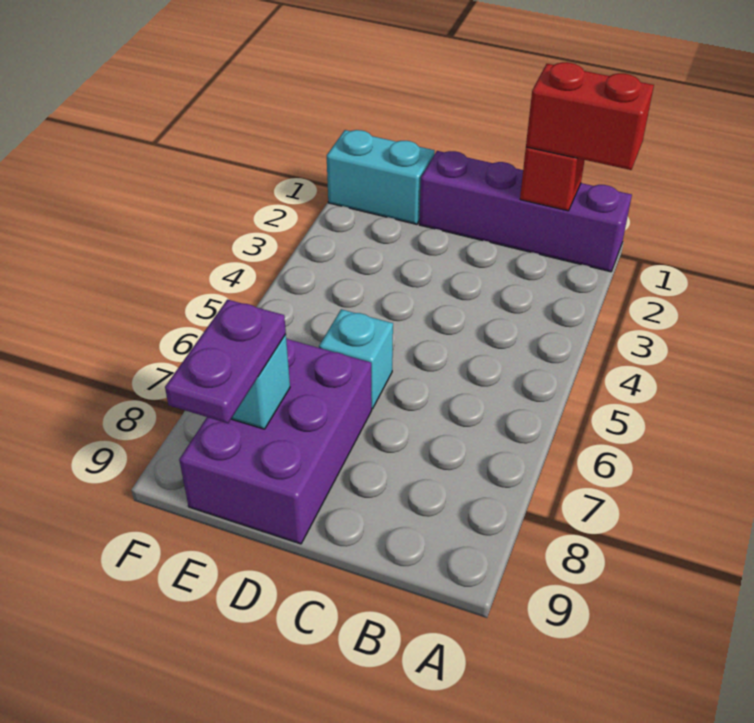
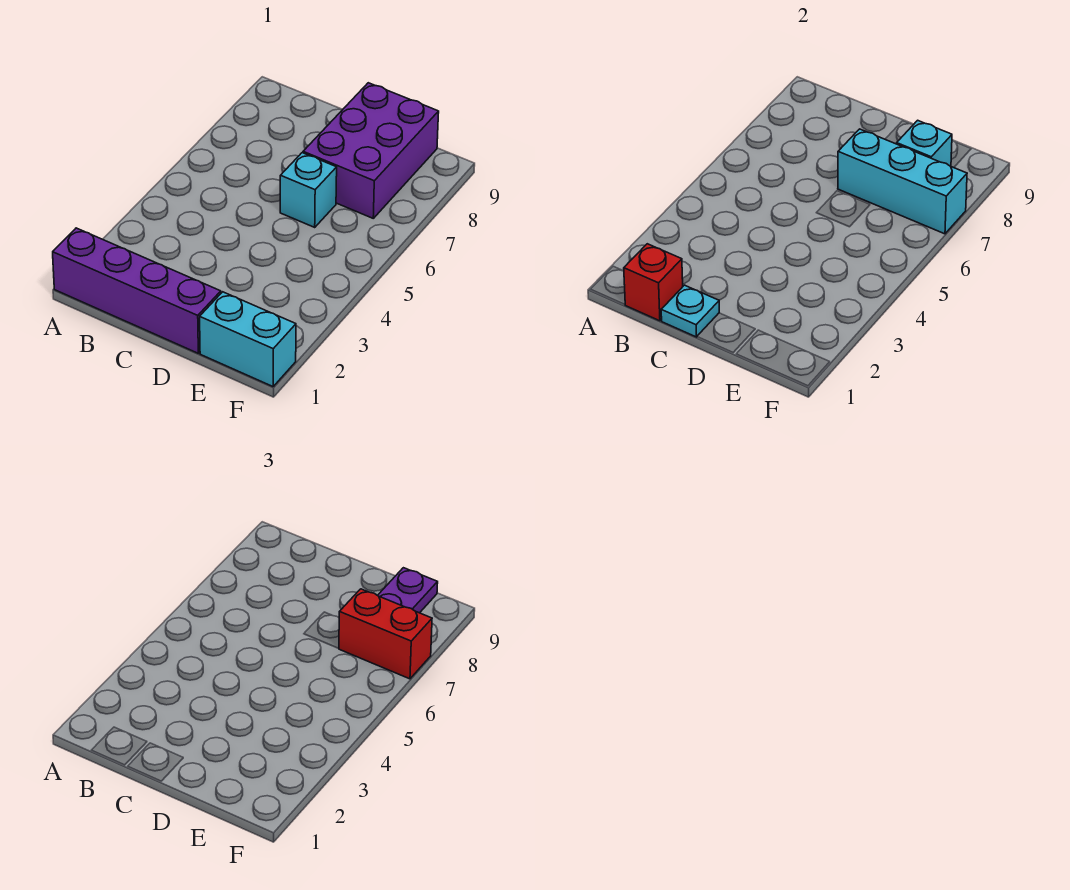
red 1x2 brick [526,62,654,170] -> red 1x2 brick moved to [339,589,432,679]
none -> cyan 1x1 plate [661,285,719,337]
none -> cyan 1x3 brick [838,129,967,234]

